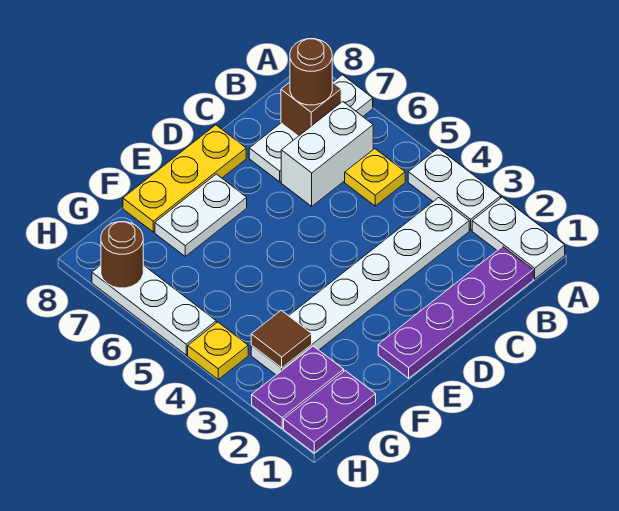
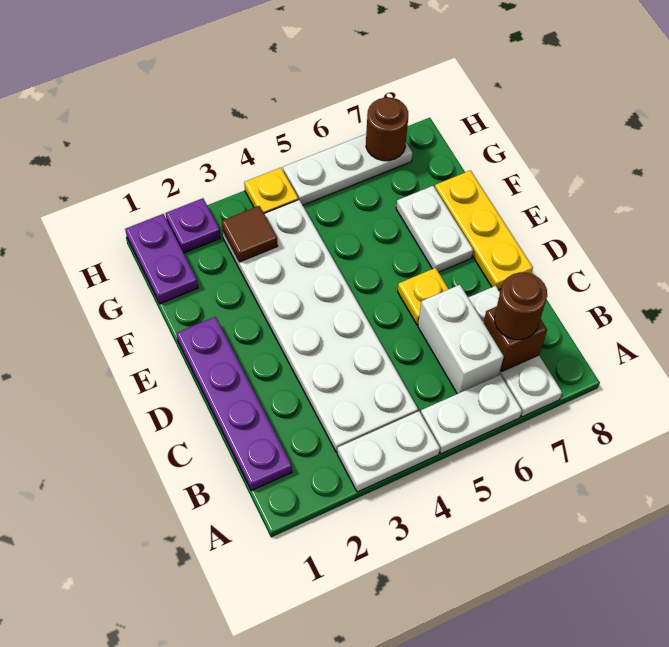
white 1x2 plate [472,197,565,279] -> white 1x2 plate moved to [421,375,522,454]
white 1x6 plate [251,198,469,375] -> white 2x6 plate [223,200,418,452]
yellow 1x1 plate [345,149,405,206] -> yellow 1x1 plate moved to [398,268,448,325]
purple 1x2 plate [252,346,344,428] -> purple 1x1 plate [165,198,221,253]

